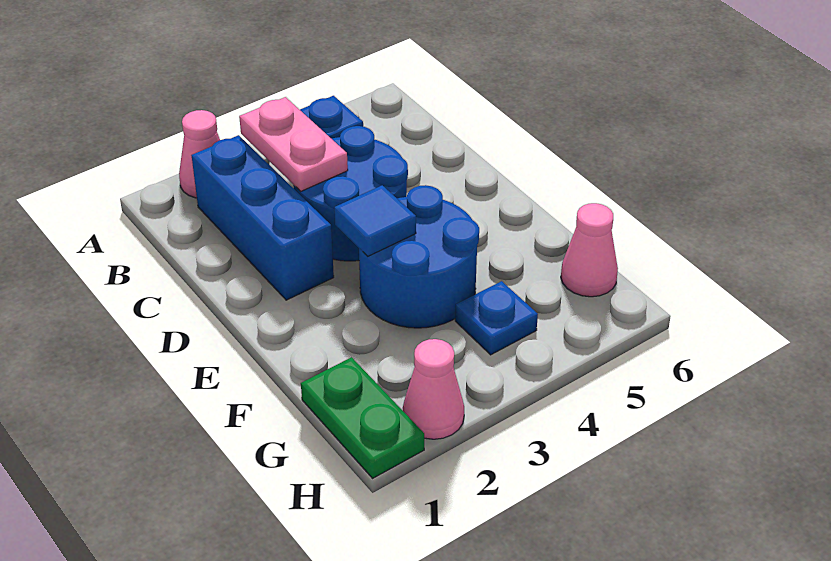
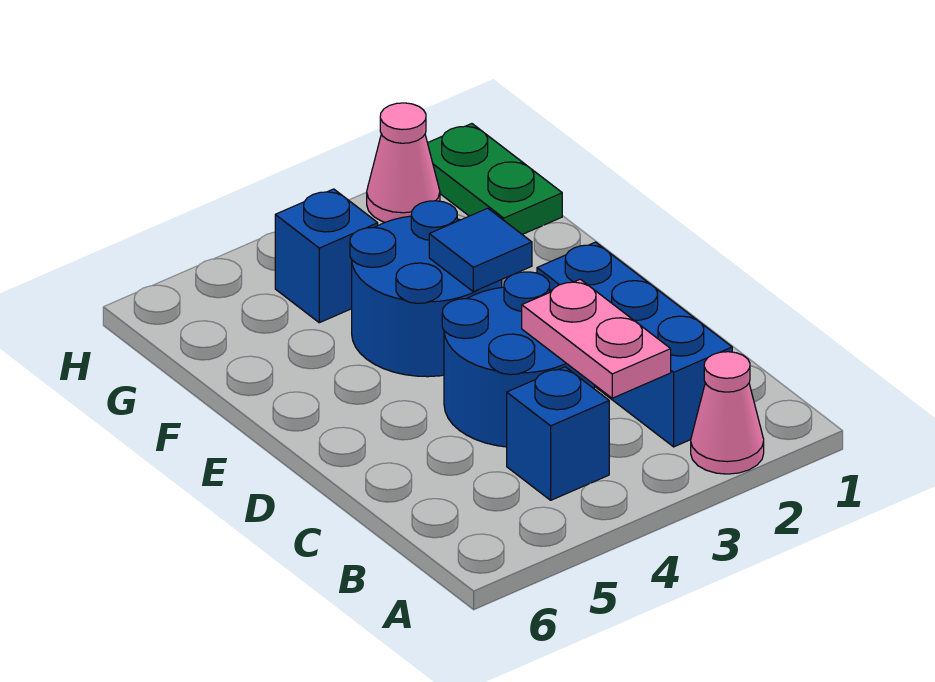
blue 1x1 plate [455,281,538,355] -> blue 1x1 brick [275,189,378,323]
pink 1x1 cone [561,203,618,297] -> none

